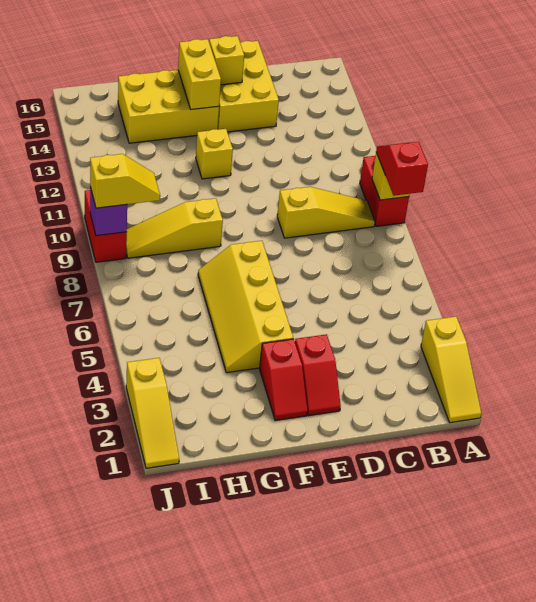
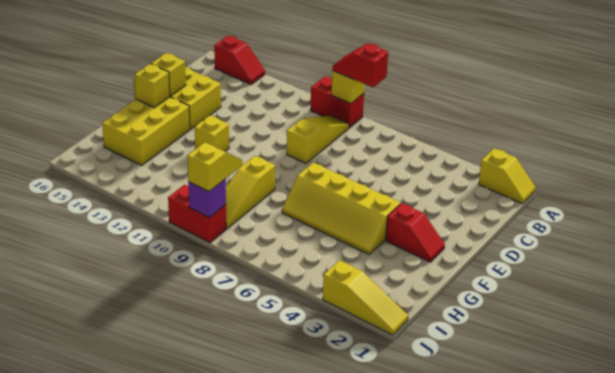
yellow 1x3 slope [421,316,481,423] -> yellow 1x2 slope [479,148,536,204]
red 1x2 slope [295,334,341,415] -> red 1x2 slope moved to [214,36,265,84]
yellow 1x2 brick [178,39,221,110] -> yellow 1x1 brick [135,64,170,107]

